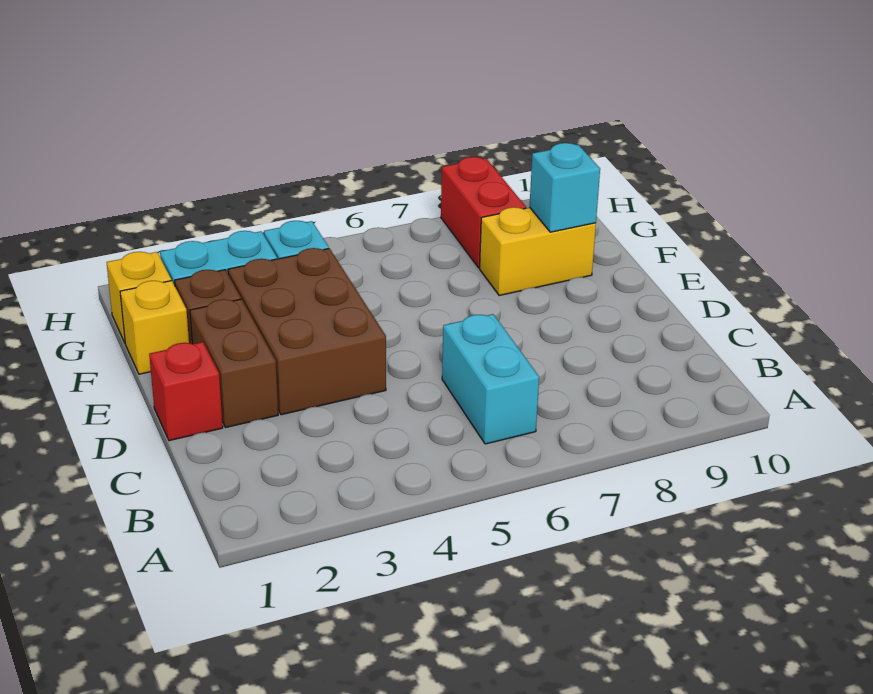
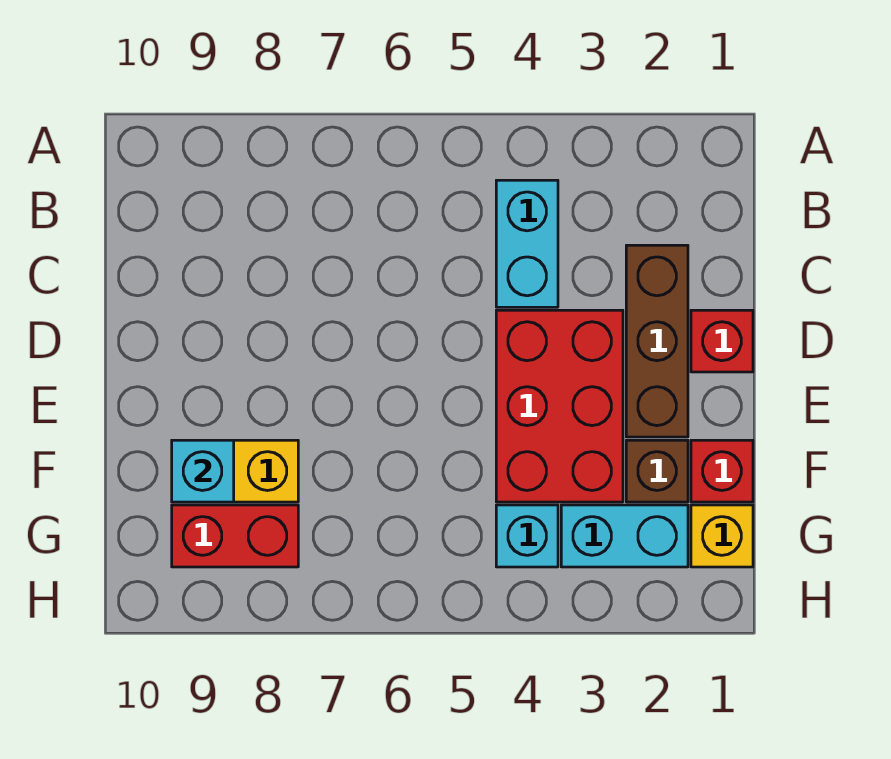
cyan 1x2 brick [442,314,539,444] -> cyan 1x2 brick moved to [496,180,558,307]
brown 1x2 brick [190,299,278,428] -> brown 1x3 brick [626,245,688,437]
brown 2x3 brick [228,248,386,415] -> red 2x3 brick [496,310,623,502]
yellow 1x1 brick [120,281,189,374] -> red 1x1 brick [691,440,753,502]
red 1x2 brick [441,157,526,268] -> red 1x2 brick turned to [172,505,298,567]

